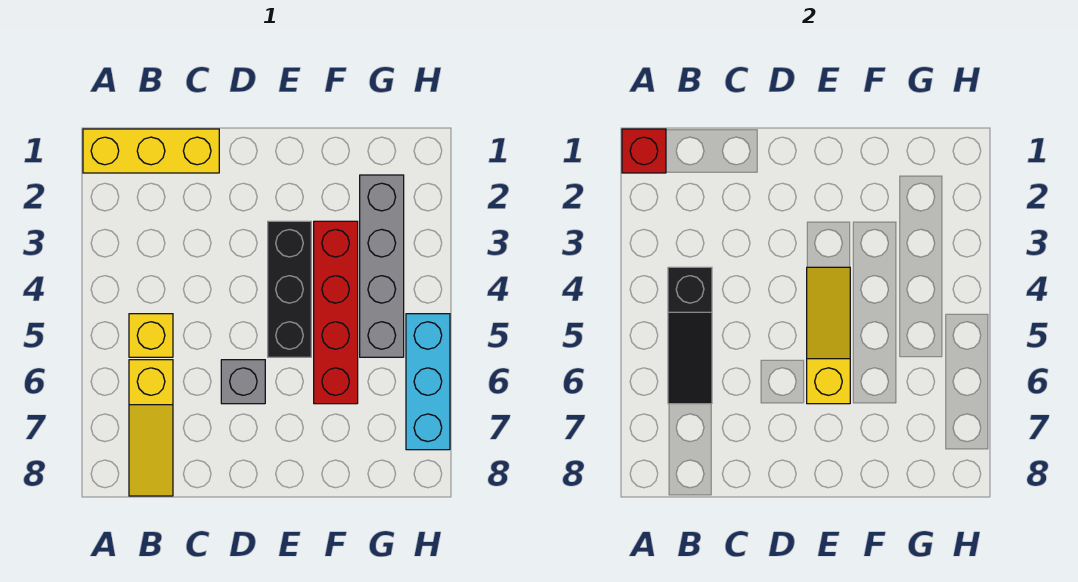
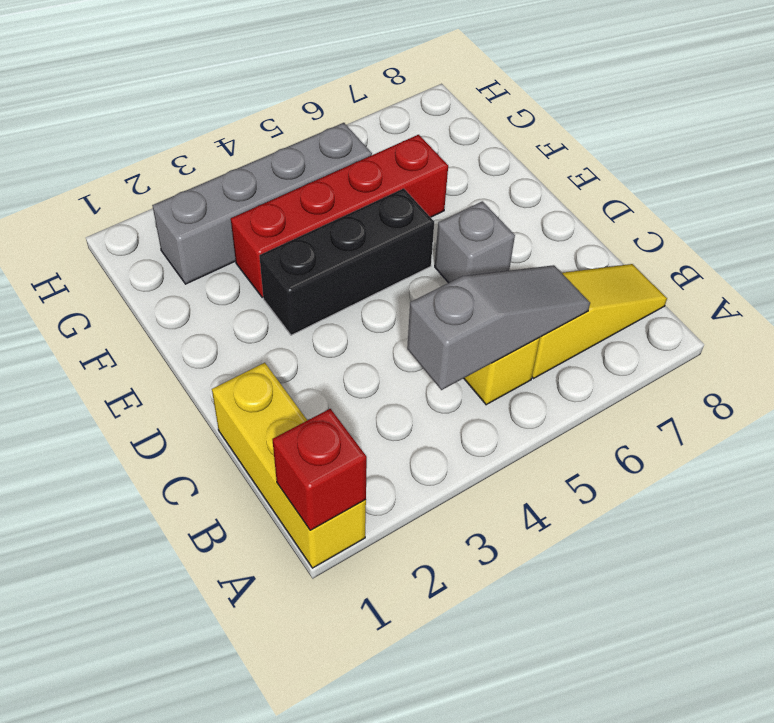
black 1x3 slope [668,267,712,404] -> grey 1x3 slope [407,265,590,390]
yellow 1x3 slope [807,267,850,404] -> none
cyan 1x3 brick [406,314,450,450] -> none

